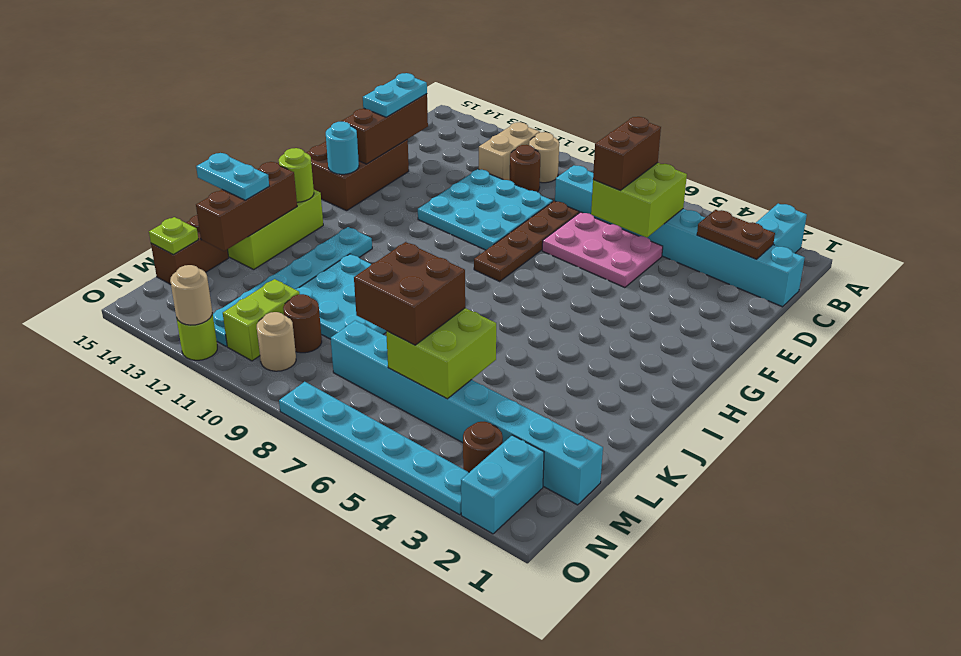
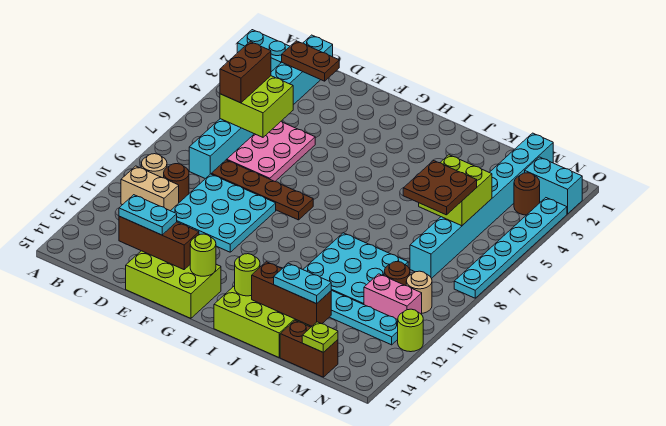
brown 1x2 plate [697,210,775,259] -> brown 1x2 plate turned to [282,41,339,81]
brown 1x2 brick [593,117,661,190] -> brown 1x2 brick turned to [220,42,271,103]
brown 2x3 brick [307,140,409,211] -> lime 2x3 brick [126,251,221,318]
cyan 1x1 round brick [326,122,359,174] -> lime 1x1 round brick [190,234,216,276]
cyan 1x2 plate [196,153,269,200] -> cyan 1x2 plate turned to [274,263,331,304]
brown 2x2 brick [354,242,465,345] -> brown 2x2 plate [403,161,477,215]
lime 1x2 brick [223,279,300,361] -> pink 1x2 brick [364,274,422,320]
tan 1x1 round brick [170,265,212,325] -> none

